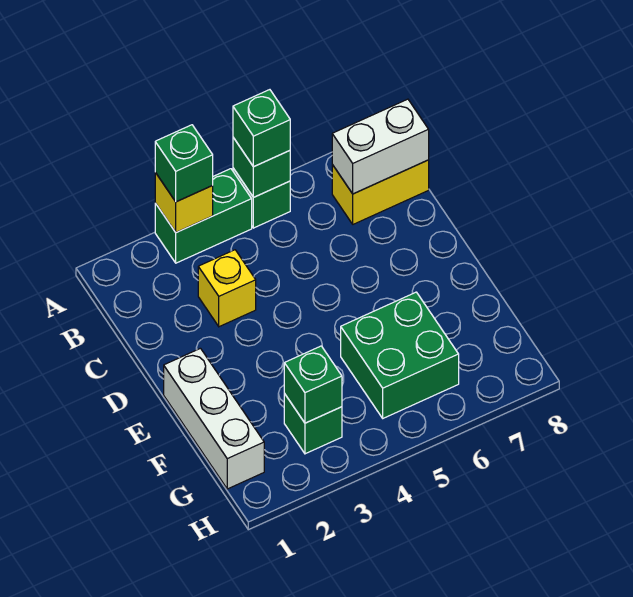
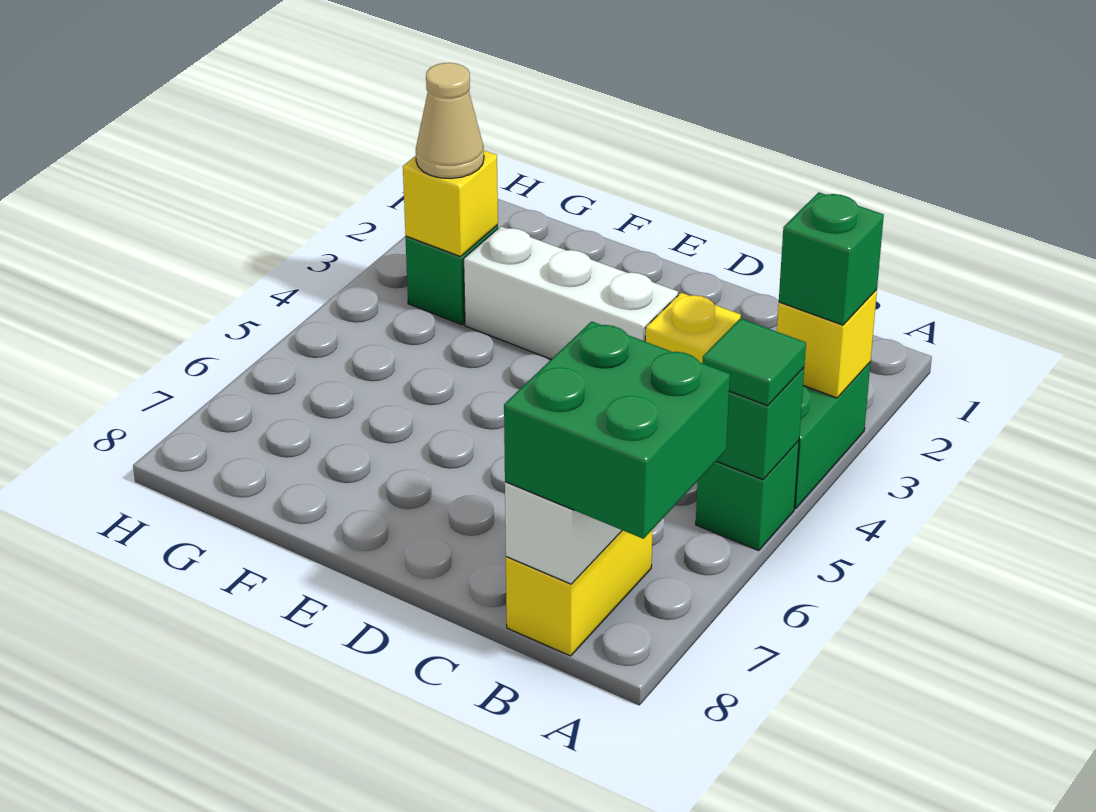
green 1x1 brick [233,90,290,167] -> green 1x1 tile [703,318,806,406]
white 1x3 brick [164,348,264,489] -> white 1x3 brick moved to [464,226,678,359]
green 2x2 brick [341,292,459,418] -> green 2x2 brick moved to [504,321,730,539]
green 1x1 brick [284,346,342,423] -> yellow 1x1 brick [403,150,498,256]
none -> tan 1x1 cone [416,63,484,179]

